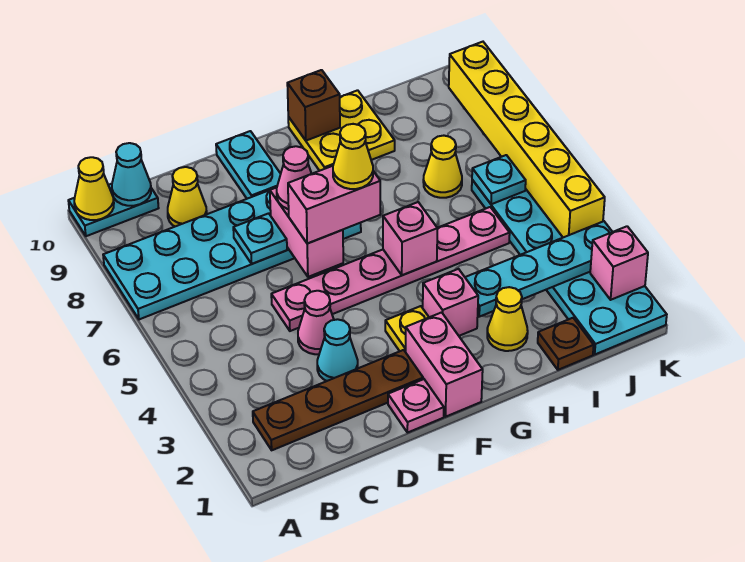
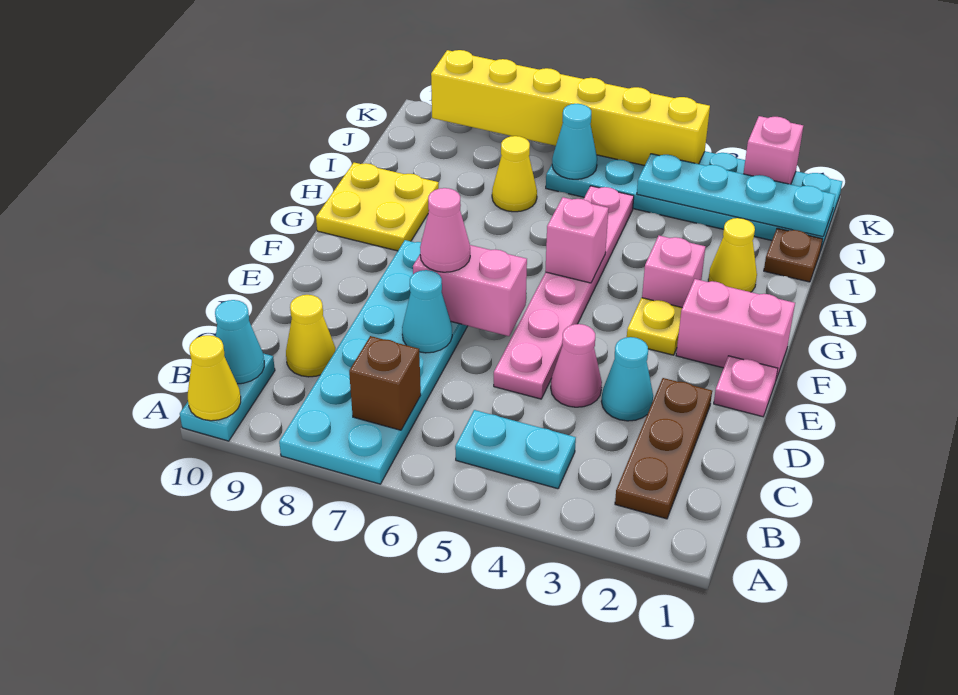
brown 1x4 plate [253,350,423,450] -> brown 1x3 plate [615,378,712,519]
cyan 1x1 plate [233,213,287,264] -> cyan 1x1 cone [402,270,452,353]
pink 1x2 brick [288,166,380,243] -> none
cyan 1x2 plate [216,131,281,199] -> cyan 1x2 plate moved to [455,410,576,489]
yellow 1x1 cone [333,124,373,189] -> none
brown 1x1 brick [287,70,340,141] -> brown 1x1 brick moved to [349,336,421,430]
cyan 1x4 plate [465,221,612,317] -> cyan 1x4 plate turned to [637,154,835,237]
cyan 1x1 plate [472,155,526,204] -> cyan 1x1 cone [552,104,597,179]

